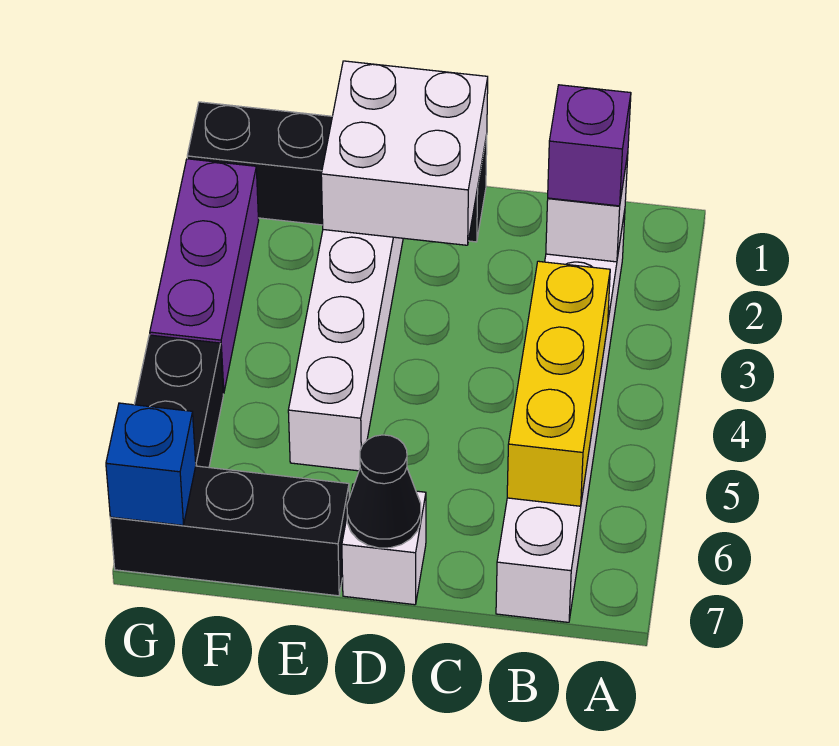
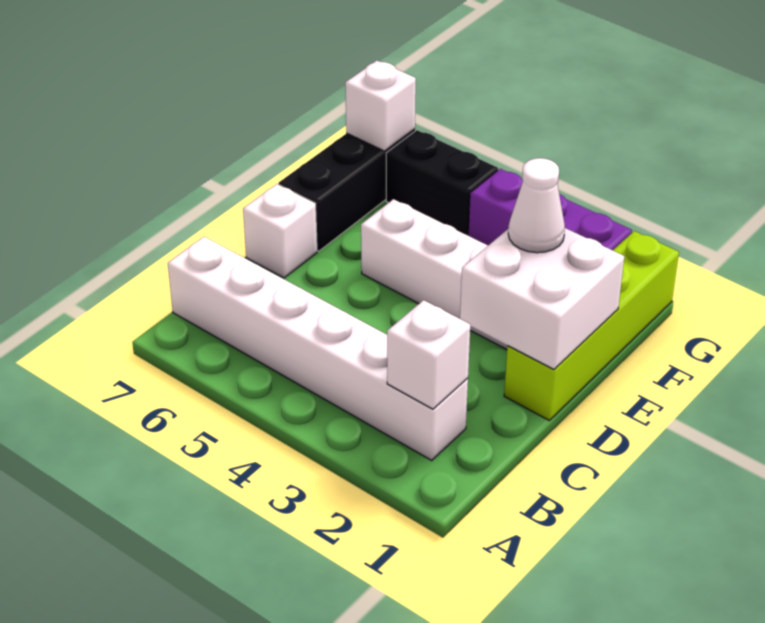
purple 1x1 brick [548,85,631,206] -> none
yellow 1x3 brick [507,261,610,506] -> none
black 1x4 brick [187,102,487,242] -> lime 1x4 brick [504,231,679,421]
black 1x1 cone [347,435,421,548] -> none
none -> white 1x1 cone [508,158,565,253]
blue 1x1 brick [106,403,196,525] -> white 1x1 brick [345,61,416,151]

